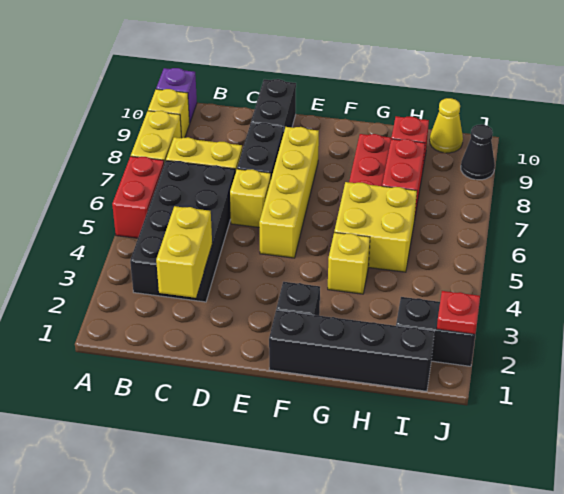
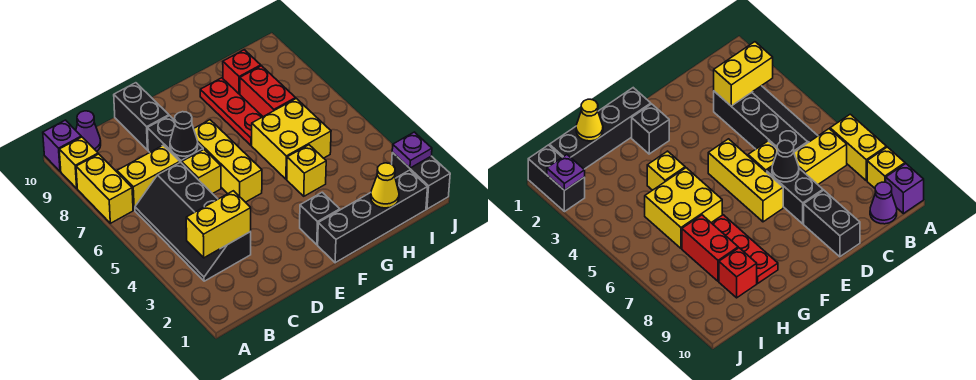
red 1x2 brick [112,156,164,238] -> none
black 2x4 brick [130,161,235,302] -> black 2x4 slope [135,162,251,281]
none -> purple 1x1 cone [76,111,101,151]
yellow 1x2 brick [156,206,212,298] -> yellow 1x2 brick turned to [186,191,251,258]
yellow 1x4 brick [259,127,319,258] -> yellow 1x3 brick [194,120,262,202]
black 1x2 brick [396,297,475,366] -> black 1x2 brick turned to [392,152,450,209]
yellow 1x1 cone [430,98,463,153] -> yellow 1x1 cone moved to [371,163,399,208]
red 1x1 plate [437,291,480,334] -> purple 1x1 plate [392,132,432,168]
black 1x1 cone [461,124,495,180] -> black 1x1 cone moved to [170,112,198,156]

